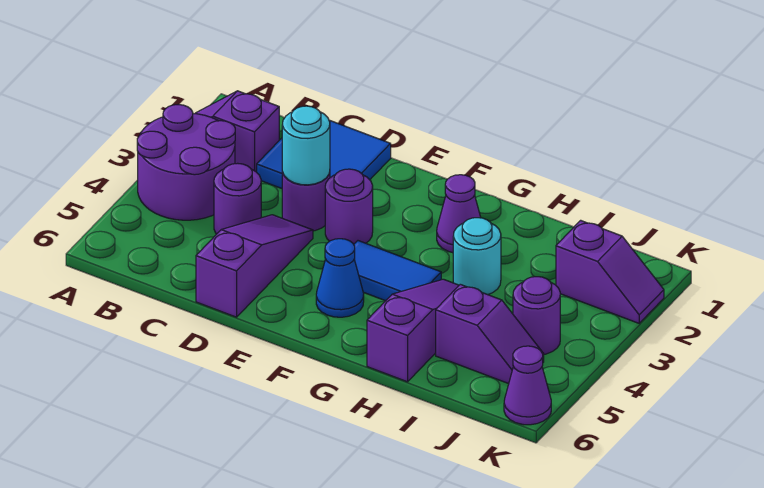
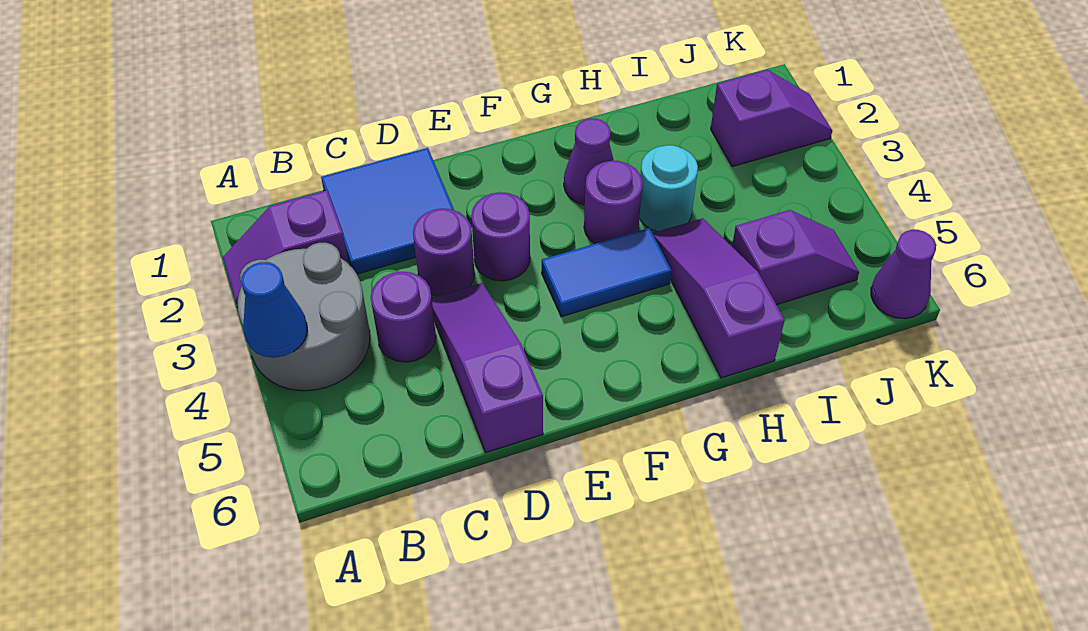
purple 2x2 round brick [137,105,235,220] -> grey 2x2 round brick [238,243,370,391]
cyan 1x1 round brick [282,106,330,185] -> none
blue 1x1 cone [316,239,364,317] -> blue 1x1 cone moved to [241,262,307,358]
purple 1x1 round brick [513,277,560,354] -> purple 1x1 round brick moved to [584,161,643,244]

